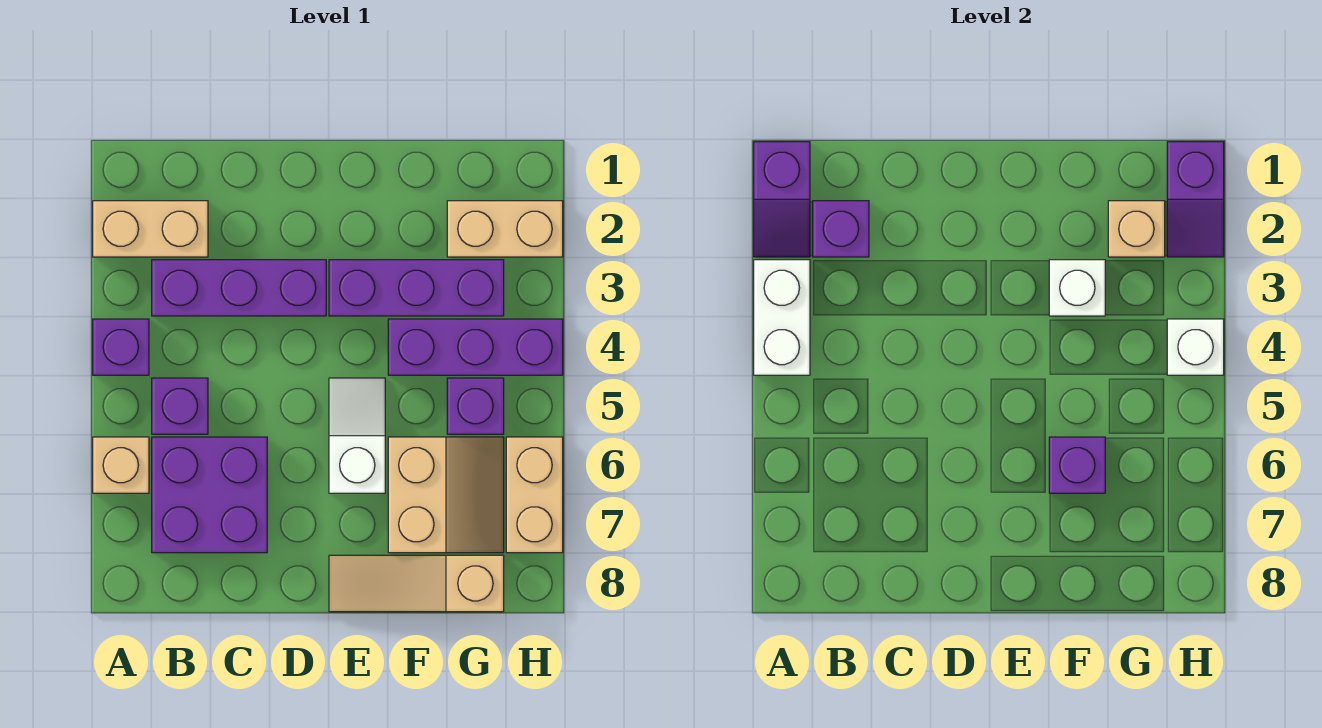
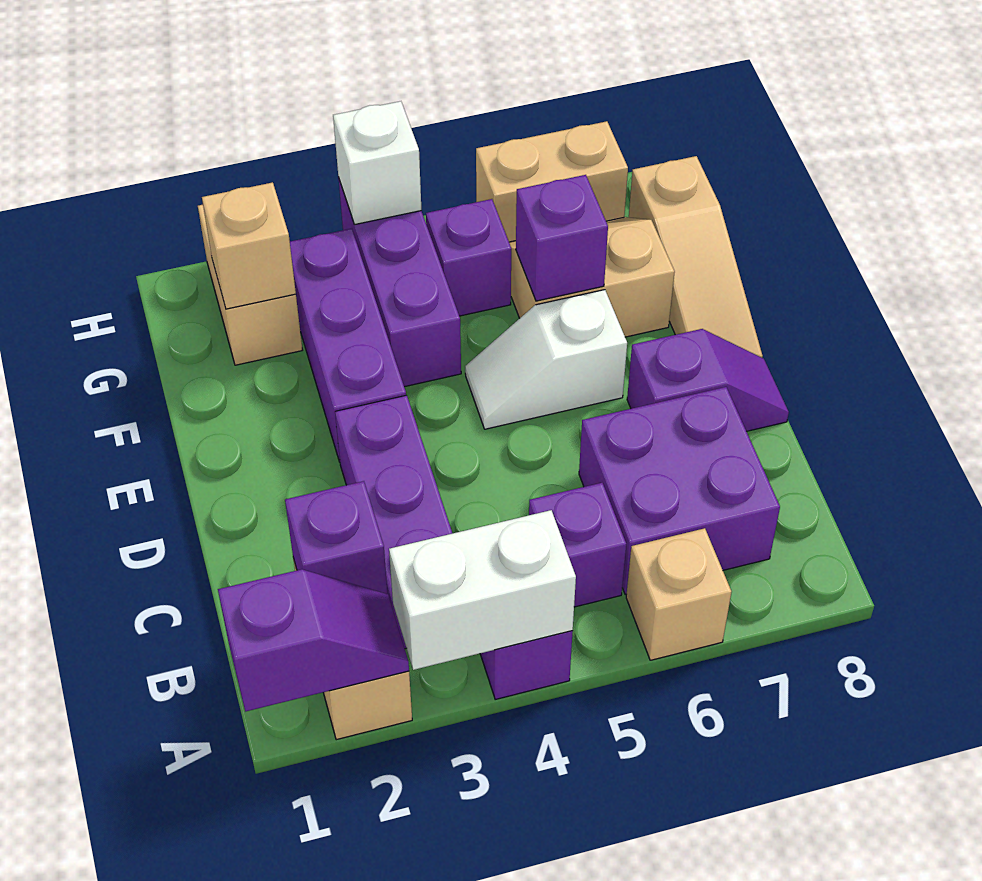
white 1x1 brick [1049,260,1105,316] -> none
purple 1x2 slope [1167,142,1224,257] -> purple 1x2 slope moved to [627,329,789,431]

